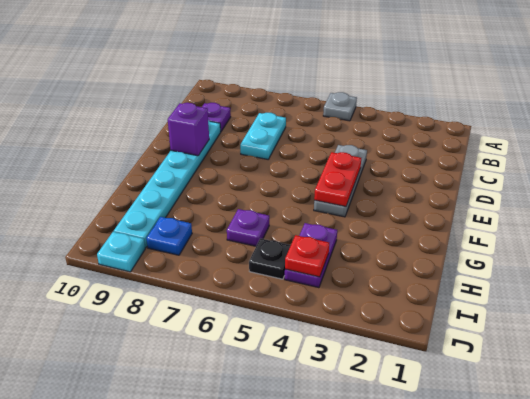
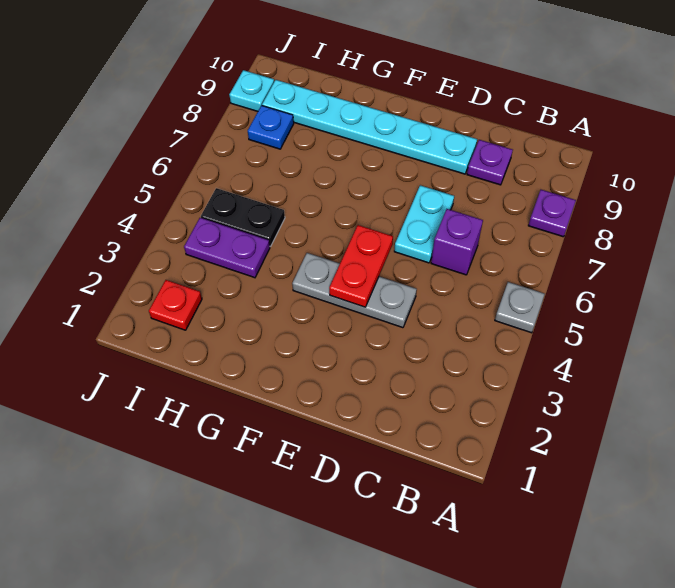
cyan 1x2 plate [240,113,286,159] -> cyan 1x2 plate turned to [394,185,454,263]
red 1x2 plate [314,152,361,207] -> red 1x2 plate turned to [329,225,393,307]
purple 1x1 brick [168,103,209,156] -> purple 1x1 brick moved to [431,209,483,275]
purple 1x1 plate [227,209,269,246] -> purple 1x1 plate moved to [528,190,576,237]
red 1x1 plate [285,235,329,277] -> red 1x1 plate moved to [149,280,202,330]
black 1x1 plate [249,238,291,279] -> black 1x2 plate [201,188,285,247]

